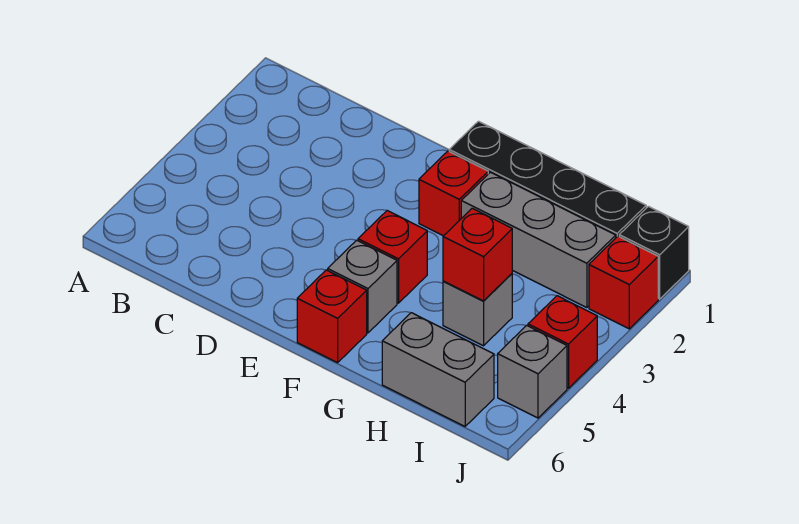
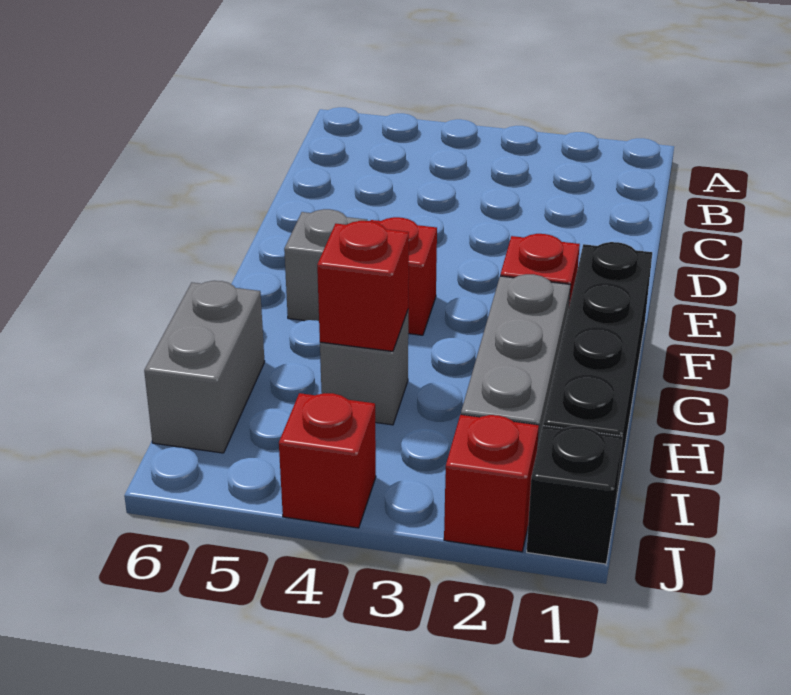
red 1x1 brick [297,270,367,363] -> none
grey 1x1 brick [498,325,567,418] -> none

